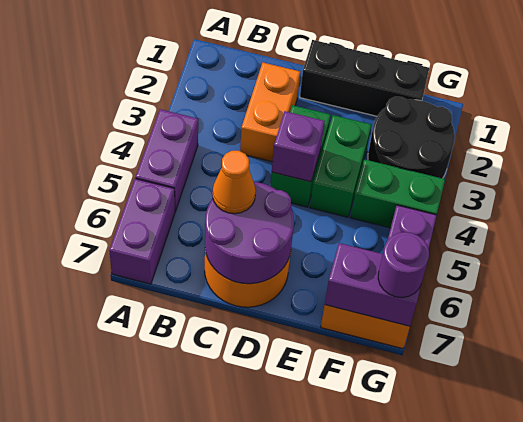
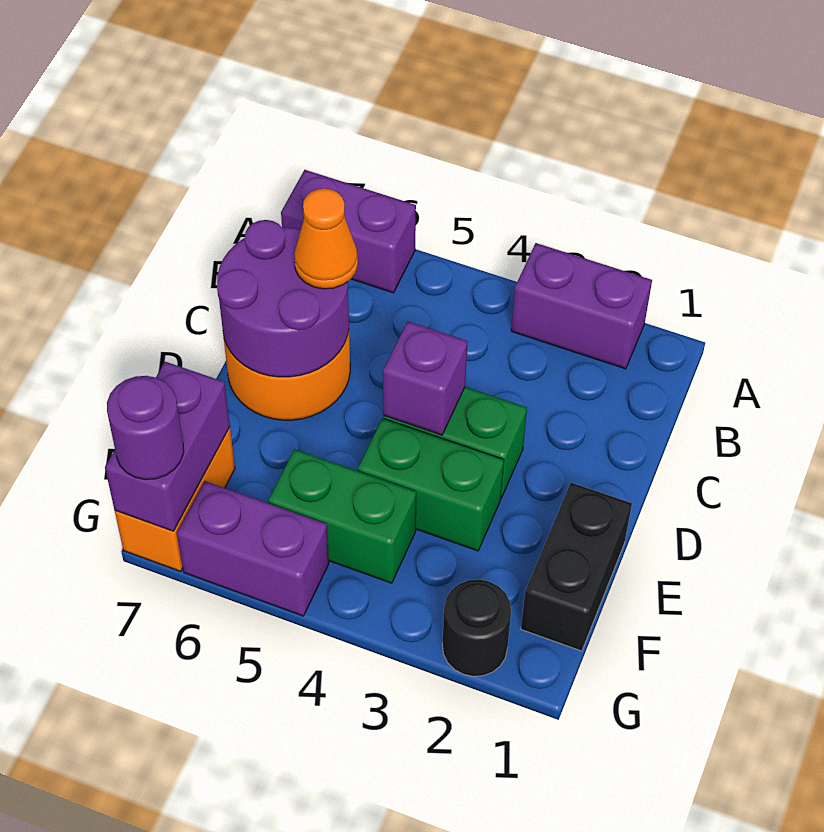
purple 1x2 brick [136,109,198,212] -> purple 1x2 brick moved to [511,243,652,369]
orange 1x2 brick [240,63,300,162] -> none
black 1x3 brick [300,40,429,116] -> black 1x2 brick [521,483,632,651]
black 2x2 round brick [368,97,455,178] -> black 1x1 round brick [442,579,511,676]
green 1x2 brick [350,159,445,228] -> green 1x2 brick turned to [268,449,416,583]

